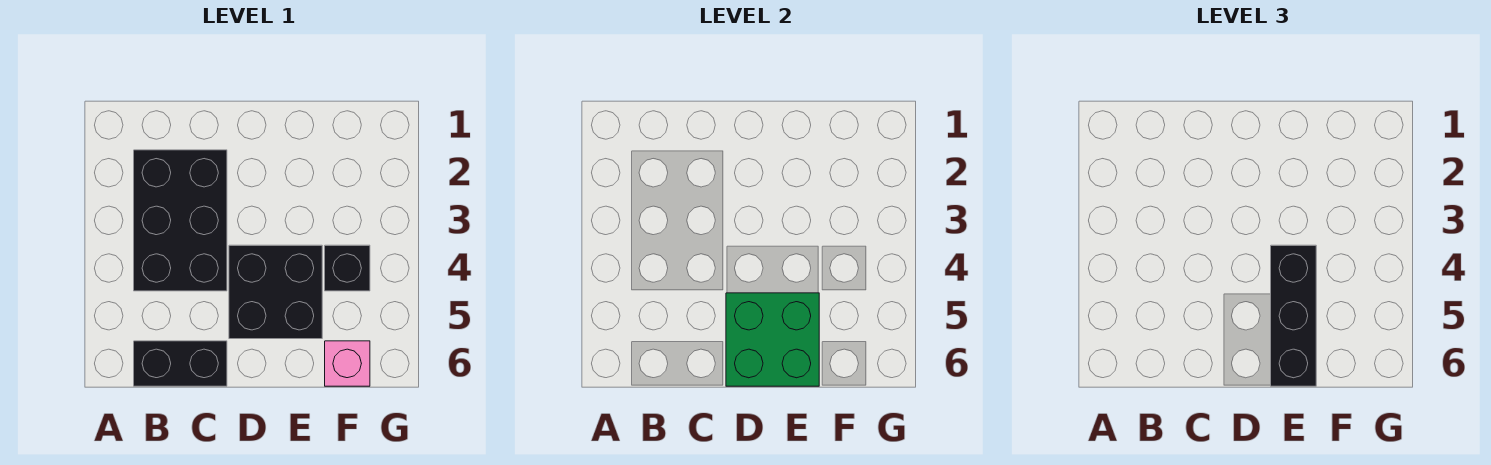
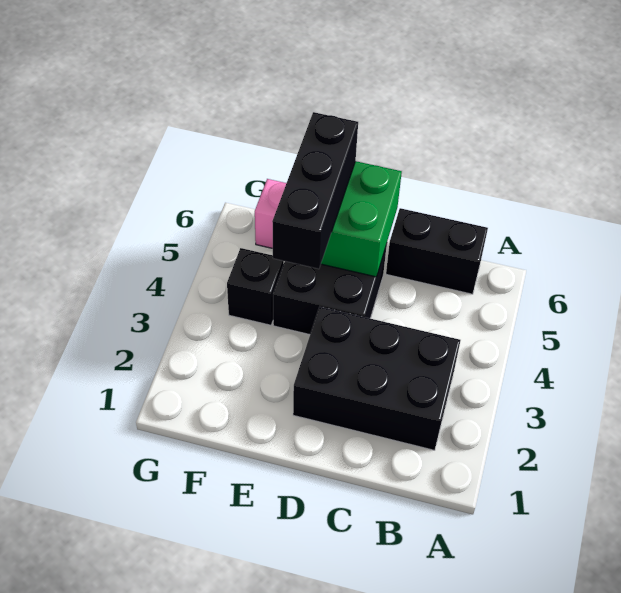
black 2x3 brick [134,150,227,291] -> black 2x3 brick turned to [293,307,461,450]

